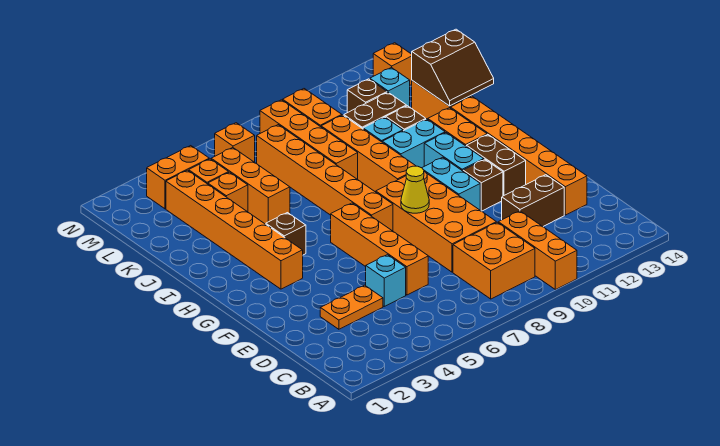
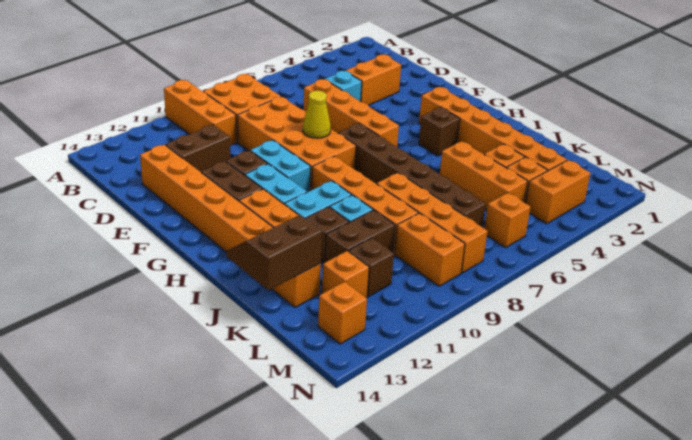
orange 1x2 plate [320,285,383,329] -> orange 1x2 brick [346,54,401,105]
orange 1x6 brick [257,125,393,231] -> brown 1x6 brick [338,123,486,227]
cyan 1x1 brick [370,67,410,107] -> orange 1x1 brick [322,251,369,298]

